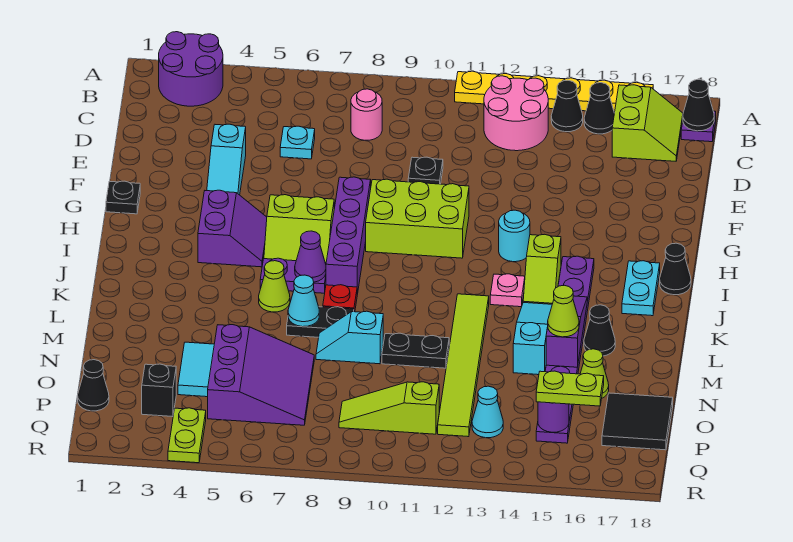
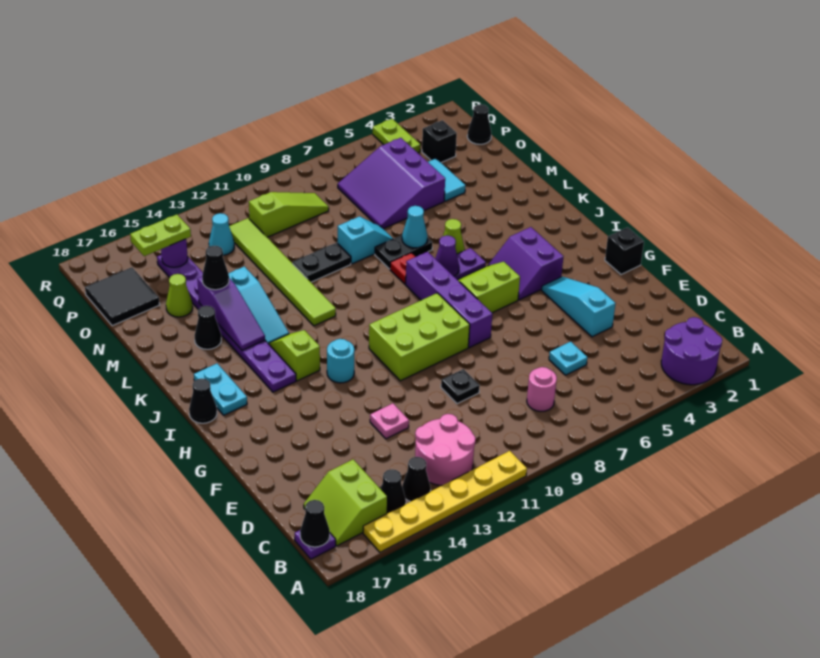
black 1x1 plate [106,181,140,214] -> black 1x1 brick [605,227,644,274]
pink 1x1 plate [490,274,525,307] -> pink 1x1 plate moved to [370,403,409,439]
lime 1x1 cone [548,285,579,337] -> black 1x1 cone [202,246,229,290]

